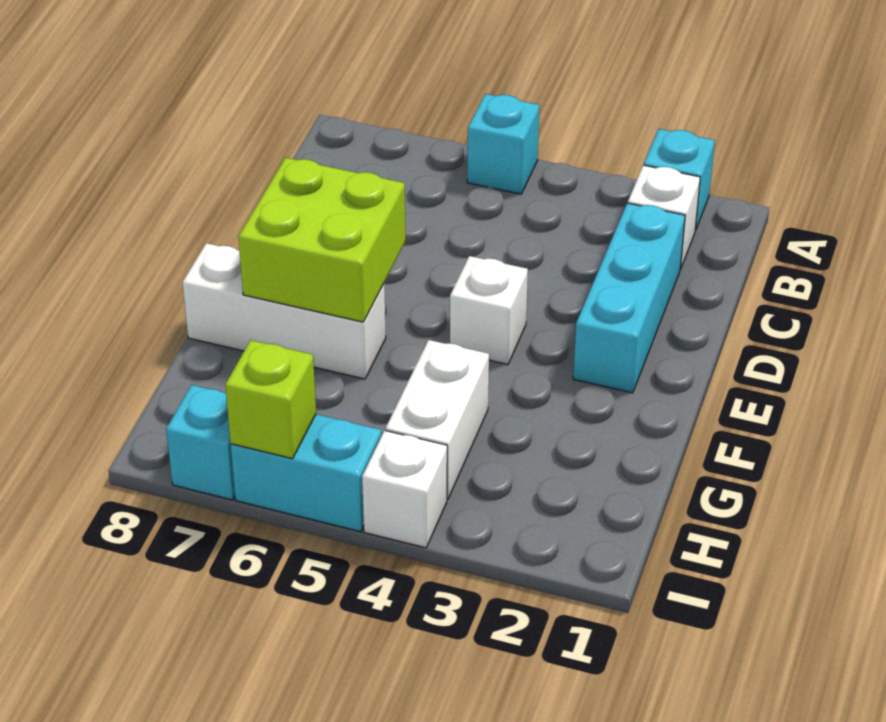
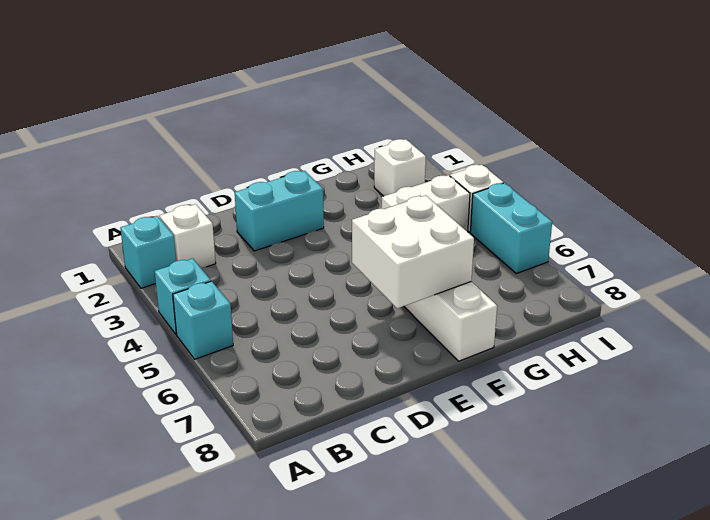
cyan 1x3 brick [573,203,685,393] -> cyan 1x2 brick [235,171,324,251]
white 1x1 brick [450,256,528,364] -> white 1x1 brick moved to [374,139,426,196]
lime 2x2 brick [238,158,405,322] -> white 2x2 brick [352,195,474,308]
lime 1x1 brick [225,340,316,459] -> none
cyan 1x1 brick [166,385,235,500] -> cyan 1x1 brick moved to [155,259,211,335]

